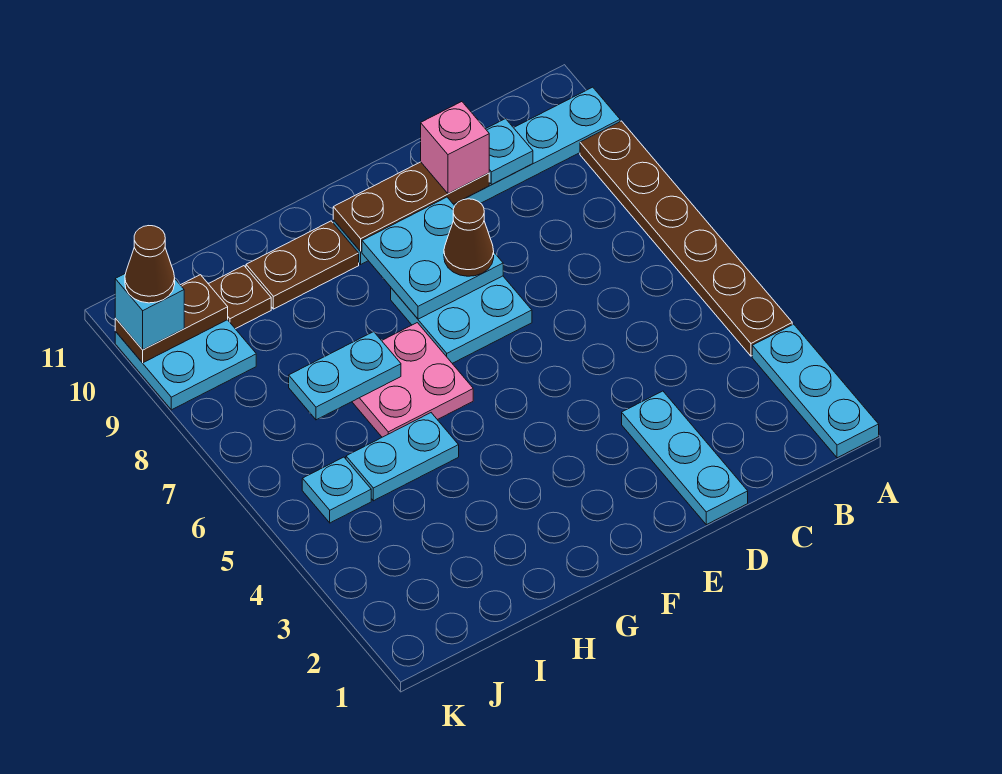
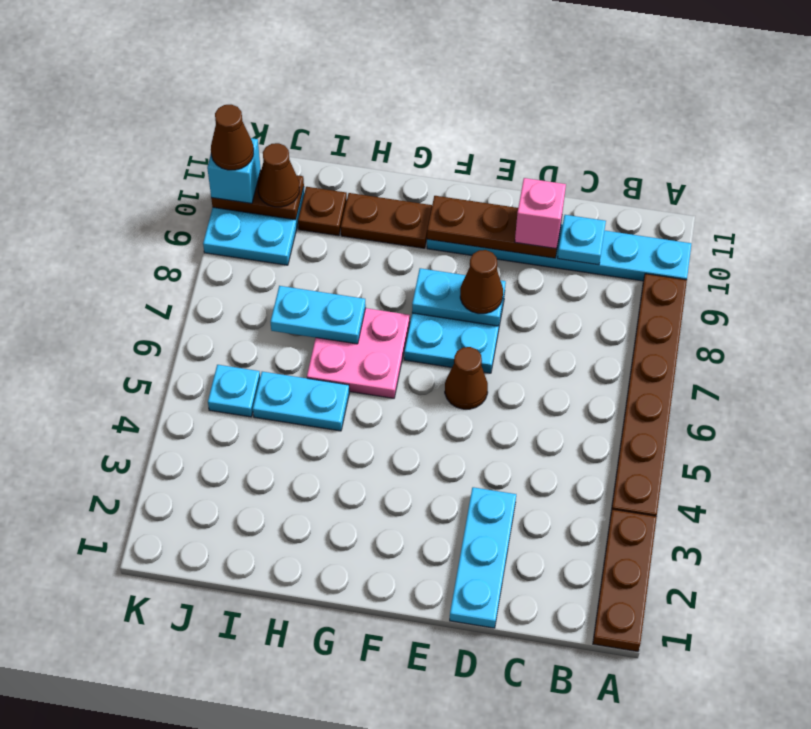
cyan 1x3 plate [752,324,879,458] -> brown 1x3 plate [593,509,657,652]
none -> brown 1x1 cone [445,347,488,409]
cyan 2x2 plate [362,197,503,319] -> cyan 1x2 plate [412,268,506,326]
none -> brown 1x1 cone [258,143,300,207]

